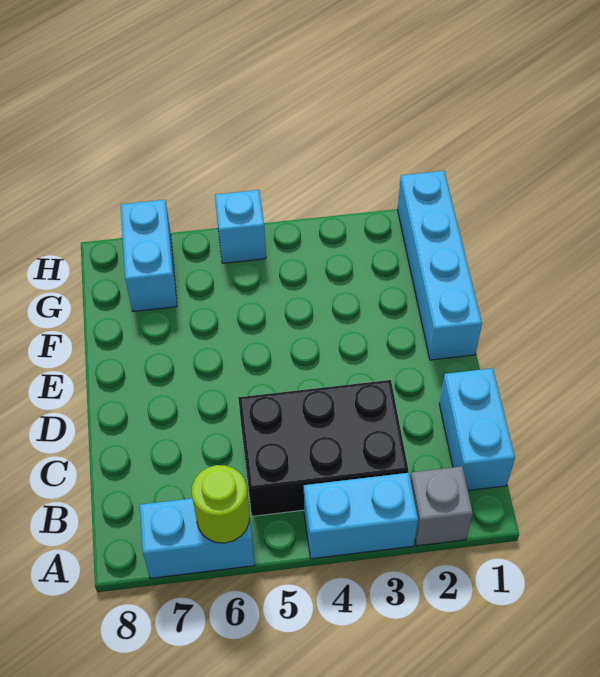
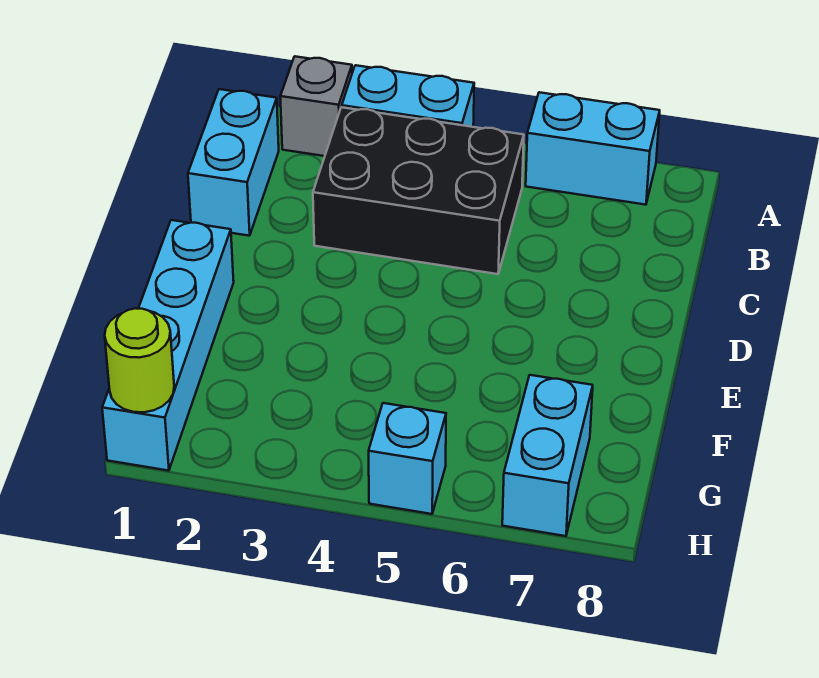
lime 1x1 round brick [192,465,249,543] -> lime 1x1 round brick moved to [105,308,174,412]

